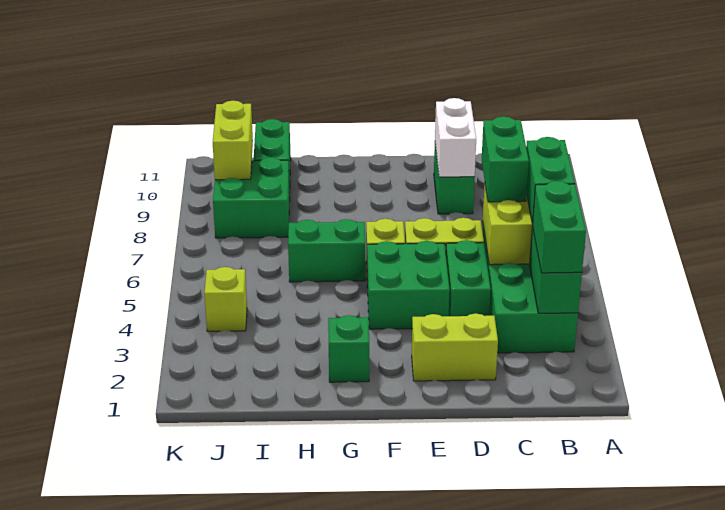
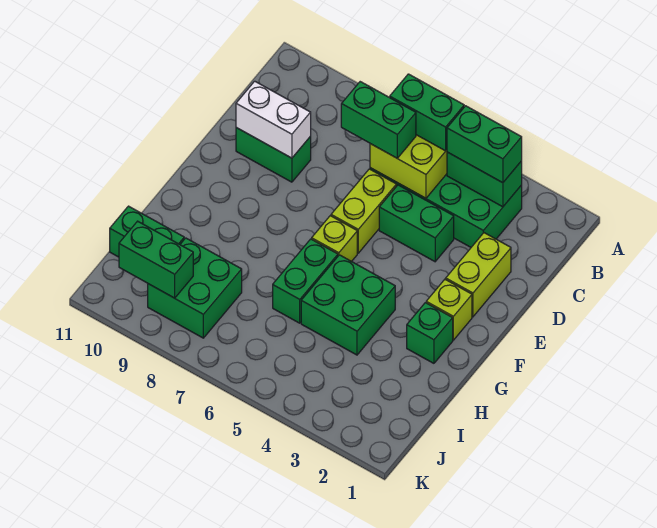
green 2x2 brick [367,241,450,329] -> green 2x2 brick moved to [301,255,395,355]
lime 1x1 brick [204,267,247,331] -> lime 1x1 brick moved to [426,279,472,340]
lime 1x2 brick [213,101,253,180] -> green 1x2 brick [119,221,193,298]

